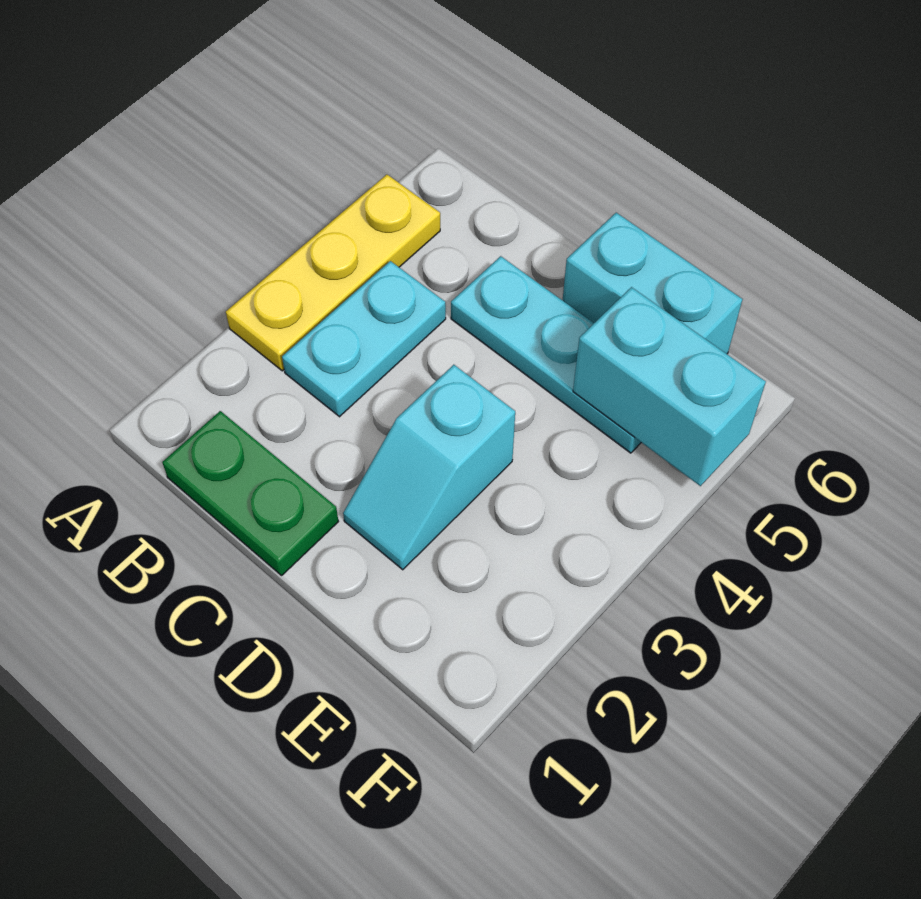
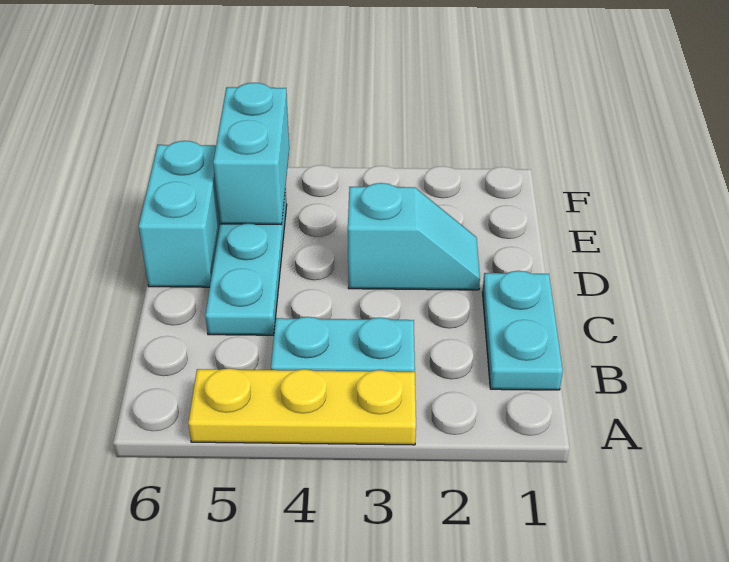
green 1x2 plate [162,411,338,575] -> cyan 1x2 plate [482,271,563,390]

